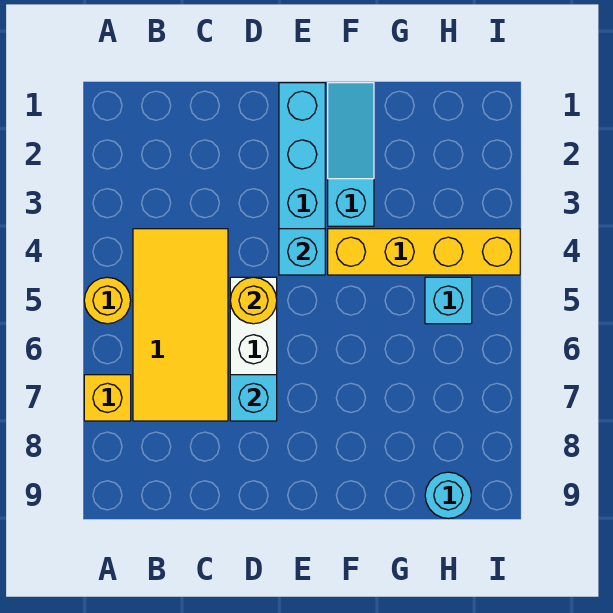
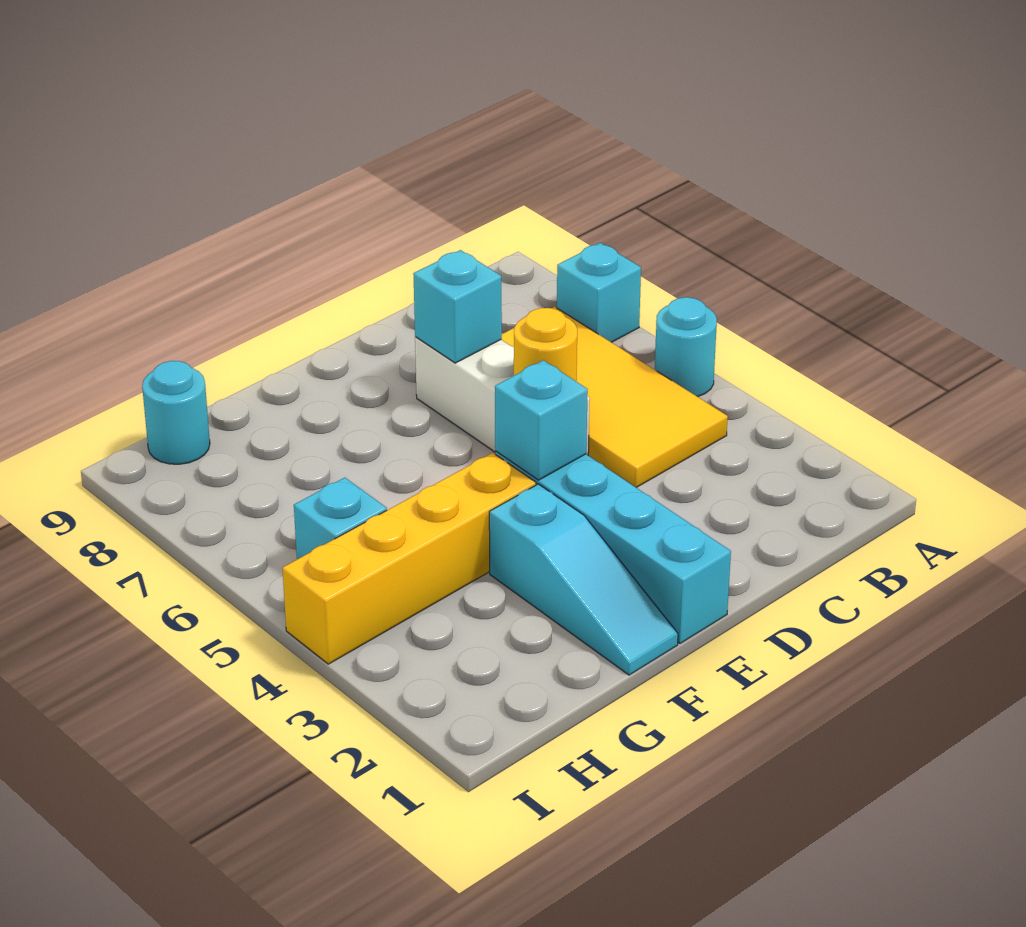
yellow 1x1 round brick [84,277,131,324] -> cyan 1x1 round brick [655,297,717,397]
yellow 1x1 brick [84,375,131,421] -> cyan 1x1 brick [557,243,641,342]

